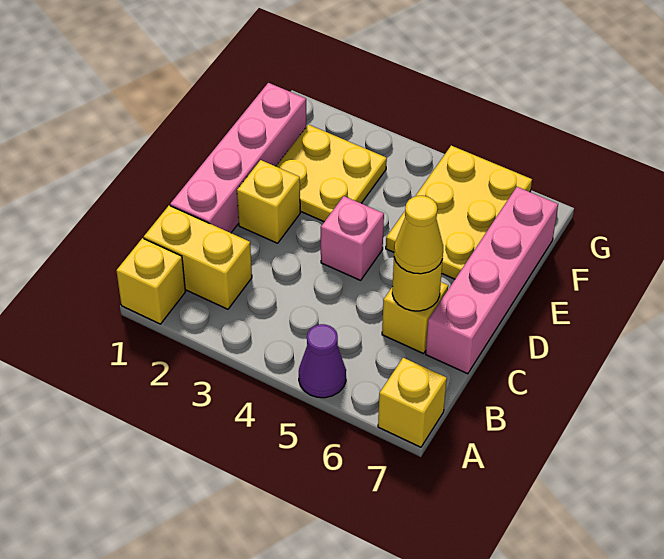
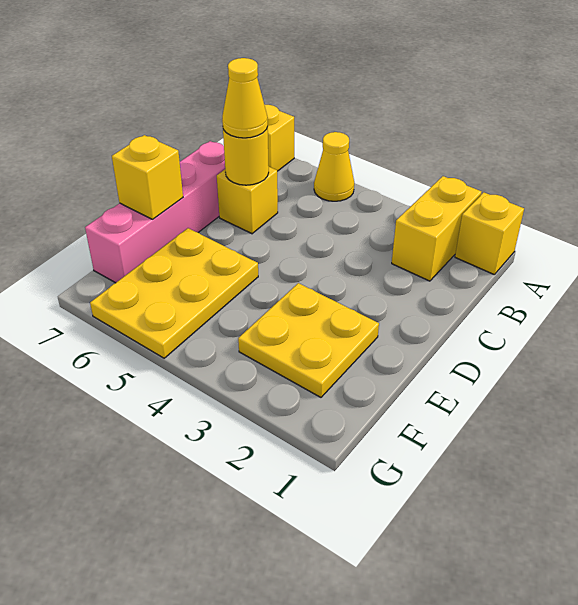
purple 1x1 cone [299,324,346,398] -> yellow 1x1 cone [314,132,354,201]
yellow 1x2 brick [144,205,252,309] -> yellow 1x2 brick turned to [392,176,481,281]
pink 1x4 brick [170,83,306,233] -> none
yellow 1x1 brick [237,160,300,243] -> yellow 1x1 brick moved to [112,135,183,219]
pink 1x1 brick [321,196,384,280] -> none

